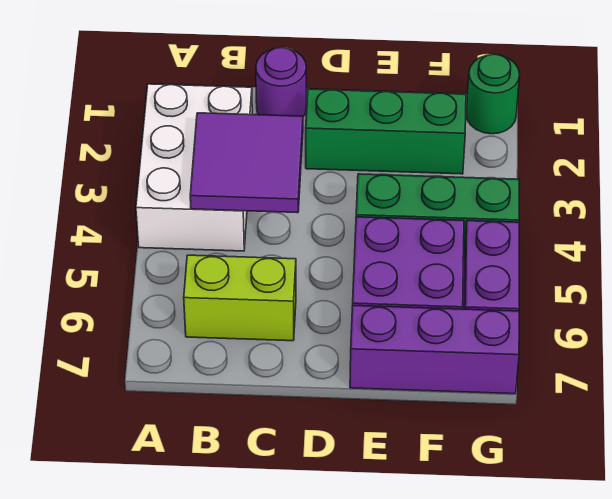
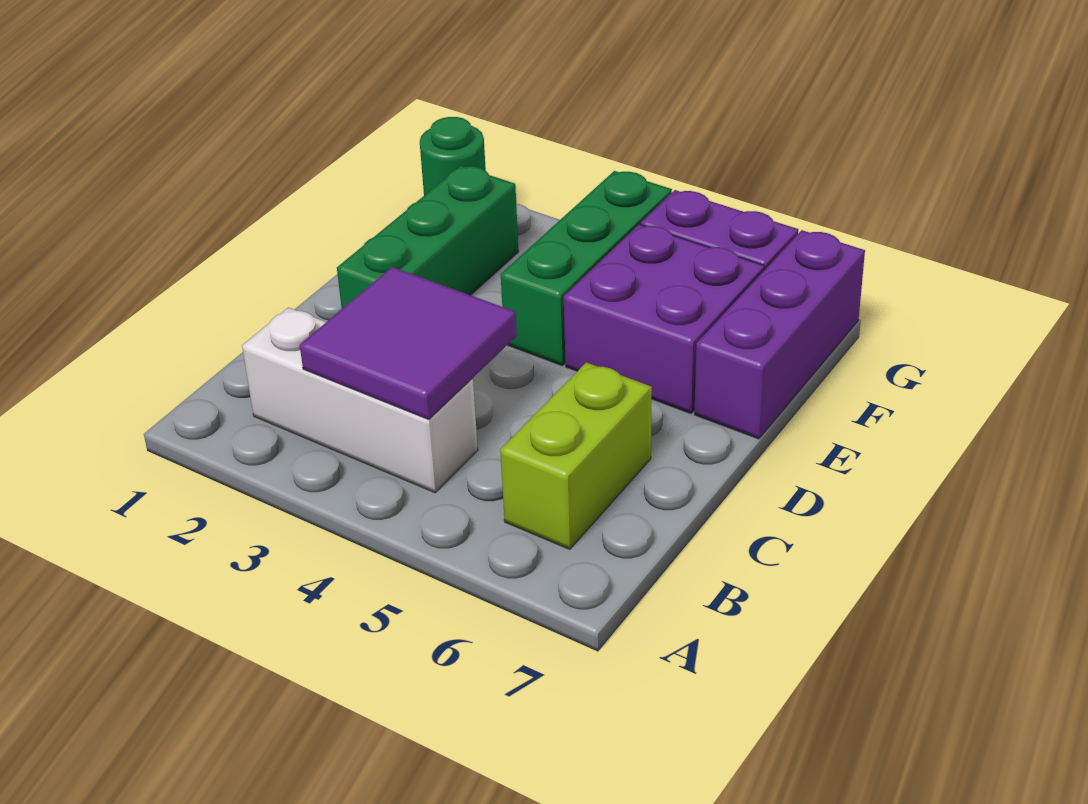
white 2x3 brick [136,84,252,251] -> white 1x3 brick [242,307,478,493]
purple 1x1 round brick [256,48,306,116] -> none

